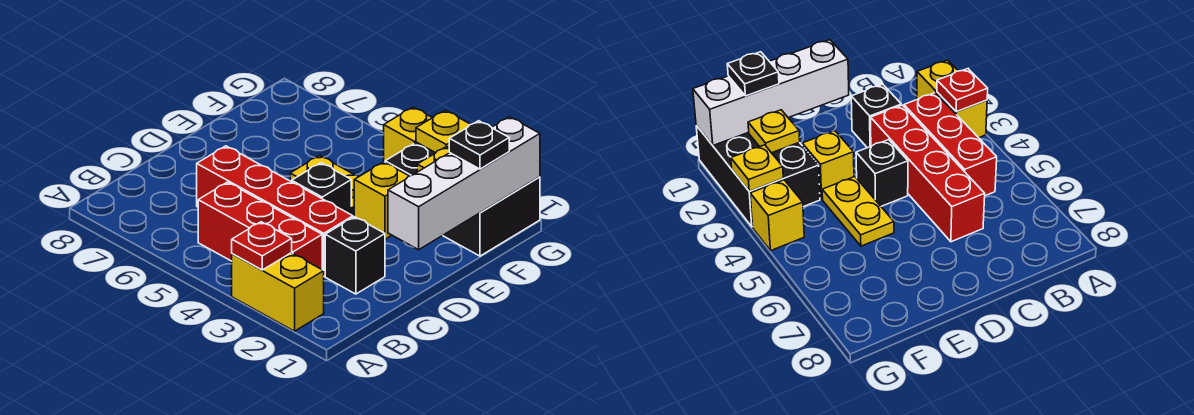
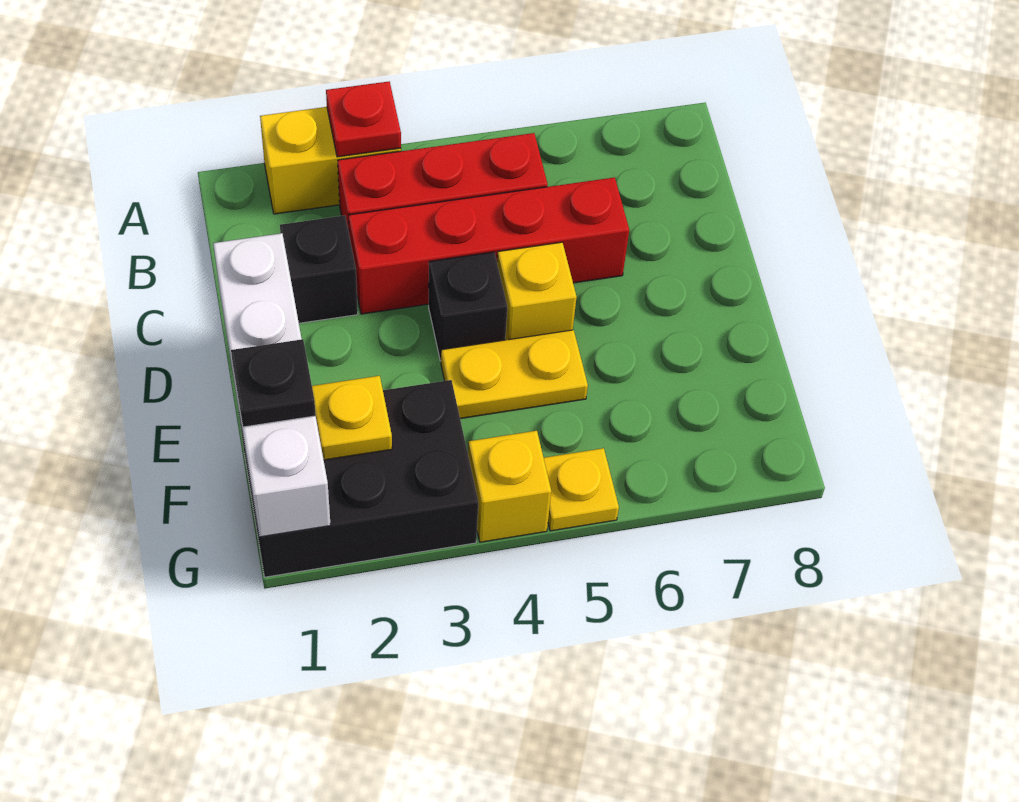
yellow 1x1 brick [354,162,409,239] -> yellow 1x1 brick moved to [497,242,577,340]
yellow 1x1 plate [416,110,471,153] -> yellow 1x1 plate moved to [544,448,619,531]

